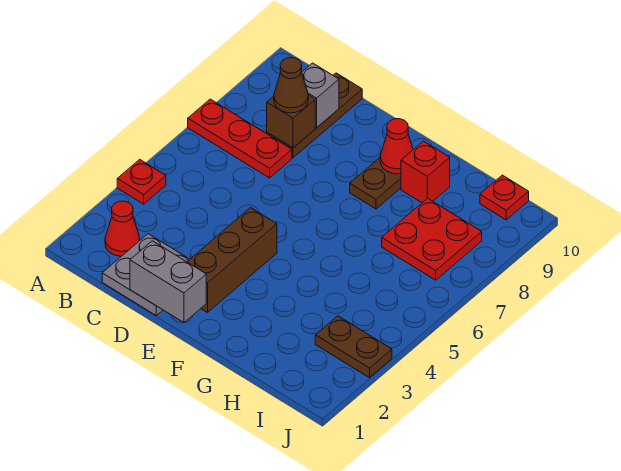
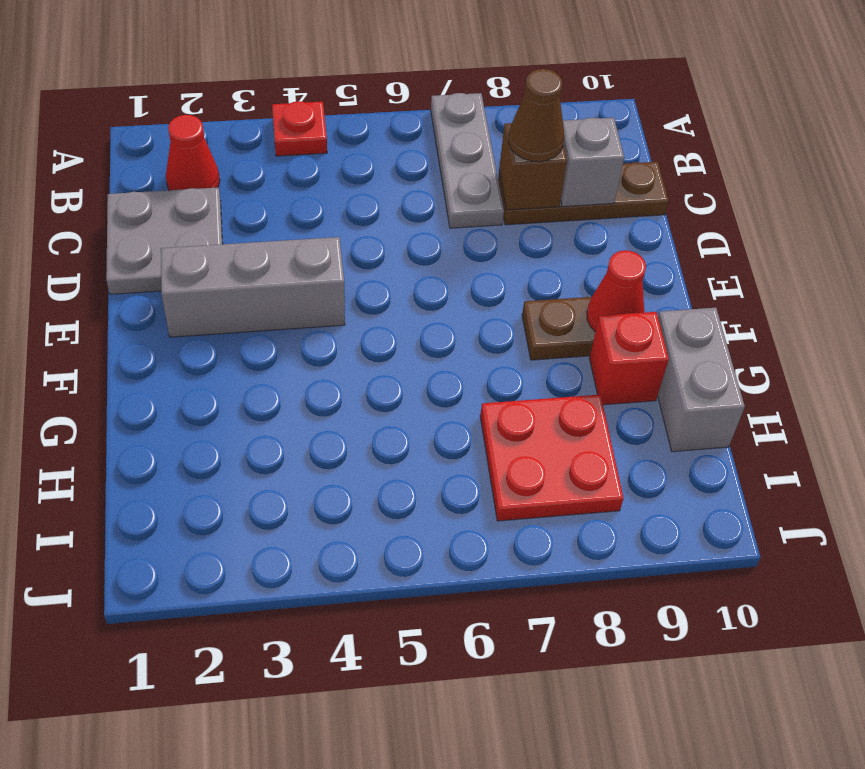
red 1x3 plate [188,99,292,178] -> grey 1x3 plate [431,93,504,228]
grey 1x2 brick [130,241,206,323] -> grey 1x2 brick moved to [658,308,745,452]
brown 1x3 brick [187,208,277,313] -> grey 1x3 brick [161,237,345,337]
brown 1x2 plate [315,316,392,378] -> none
red 1x1 plate [480,175,529,220] -> none

